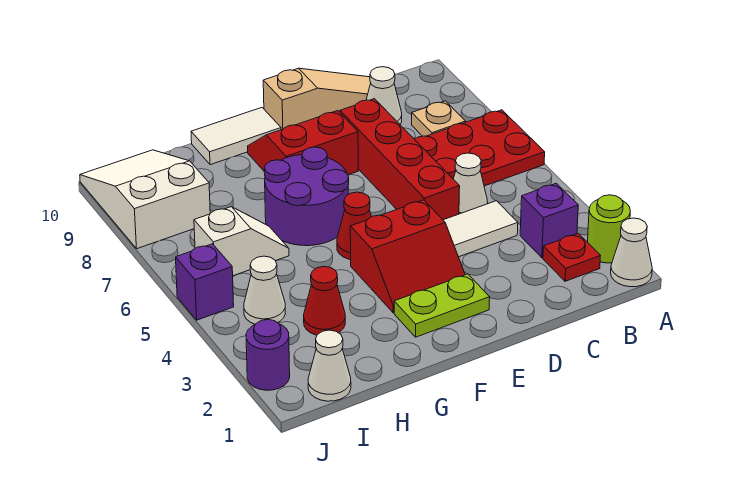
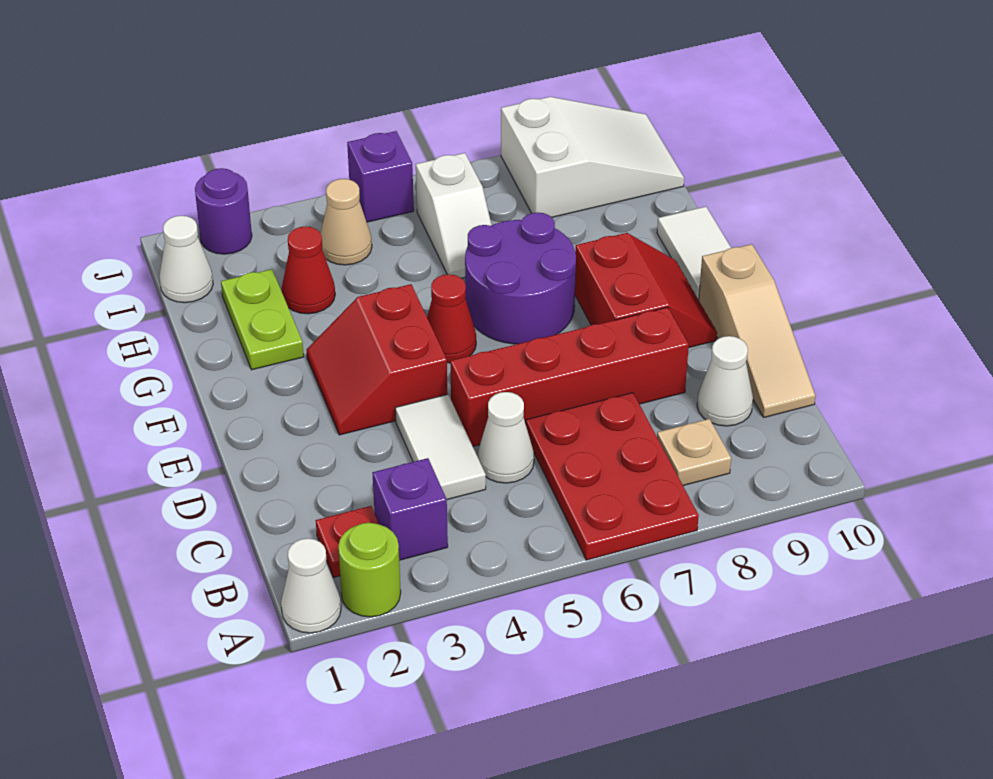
lime 1x2 plate [394,274,490,337] -> lime 1x2 plate moved to [221,269,304,370]
white 1x1 cone [244,256,285,324] -> tan 1x1 cone [321,179,372,265]

